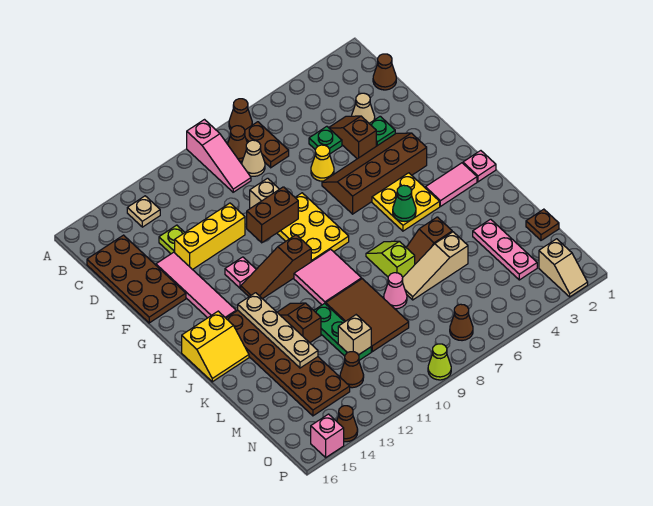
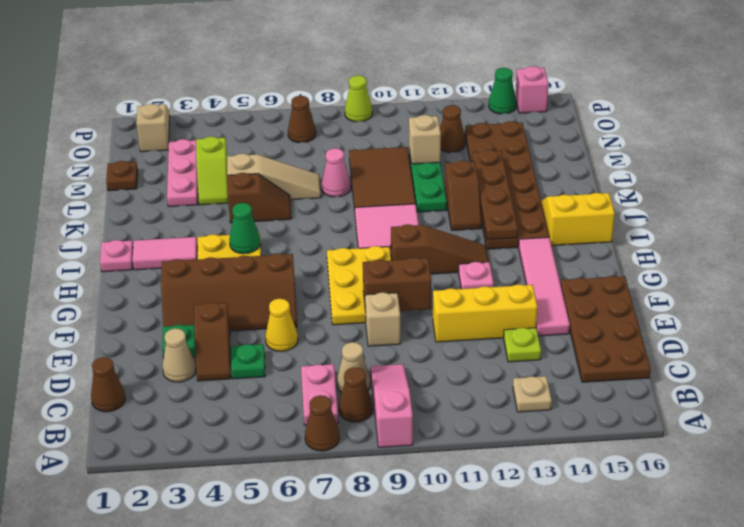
brown 1x2 plate [245,122,289,168] -> pink 1x2 plate [301,364,338,425]
tan 1x4 plate [238,293,318,368] -> brown 1x4 plate [472,150,518,240]
lime 1x2 slope [366,241,415,277] -> lime 1x2 slope moved to [196,136,228,205]
brown 1x1 cone [337,406,358,442] -> green 1x1 cone [489,68,516,114]

